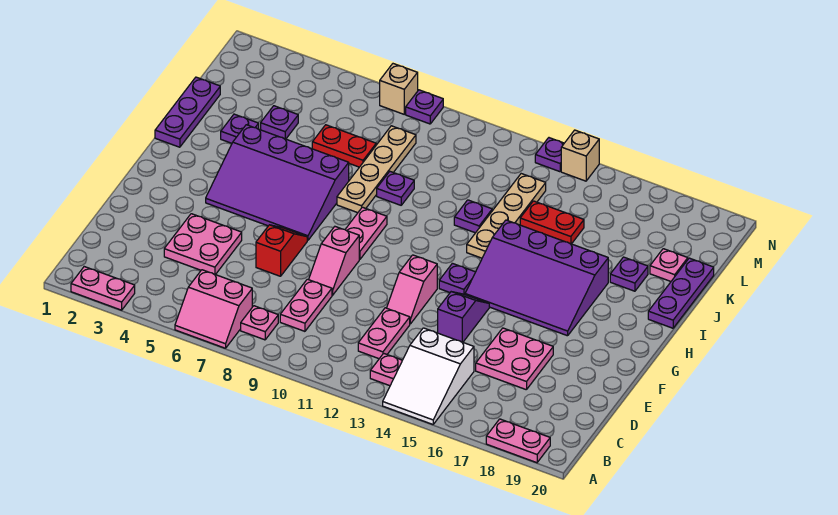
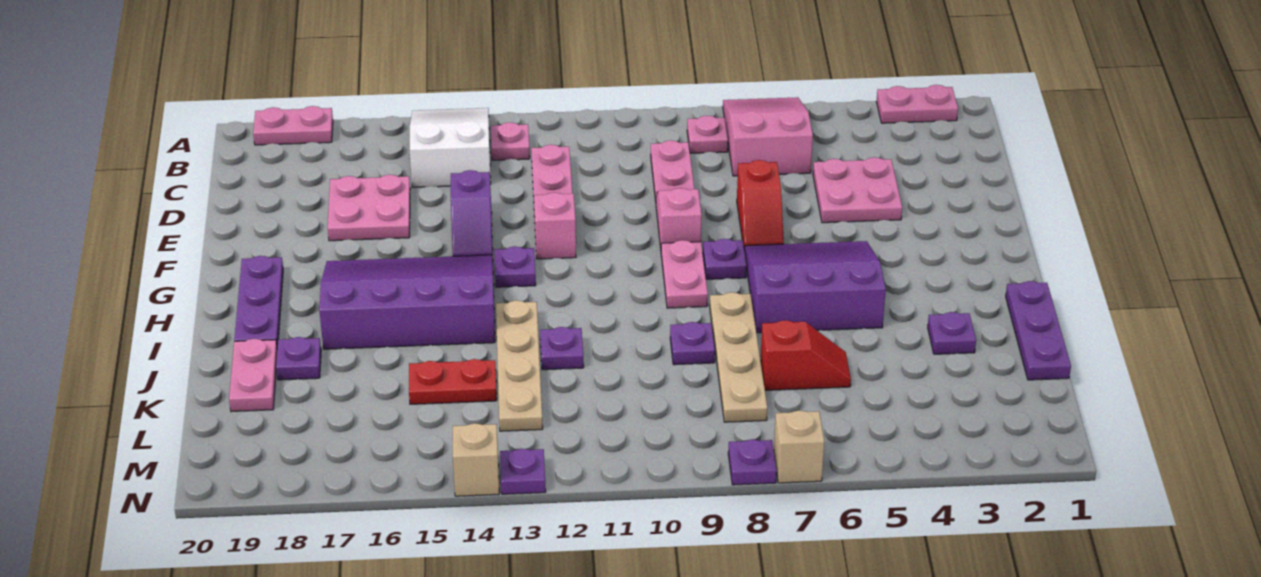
pink 2x2 slope [175,270,252,348] -> pink 2x3 slope [723,97,813,176]
purple 3x4 slope [206,125,349,240] -> purple 3x3 slope [744,241,886,333]
purple 1x3 plate [648,258,714,328] -> purple 1x3 plate moved to [234,256,283,349]
purple 1x1 plate [261,106,298,139] -> purple 1x1 plate moved to [703,239,746,279]
red 1x2 plate [312,125,376,167] -> red 1x2 slope [761,320,851,390]
pink 1x1 plate [650,249,688,281] -> pink 1x2 plate [229,339,277,412]

